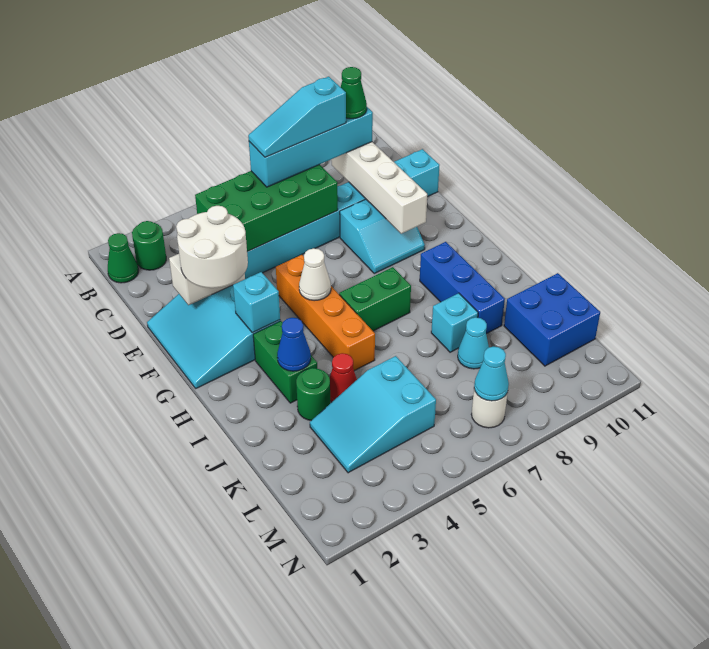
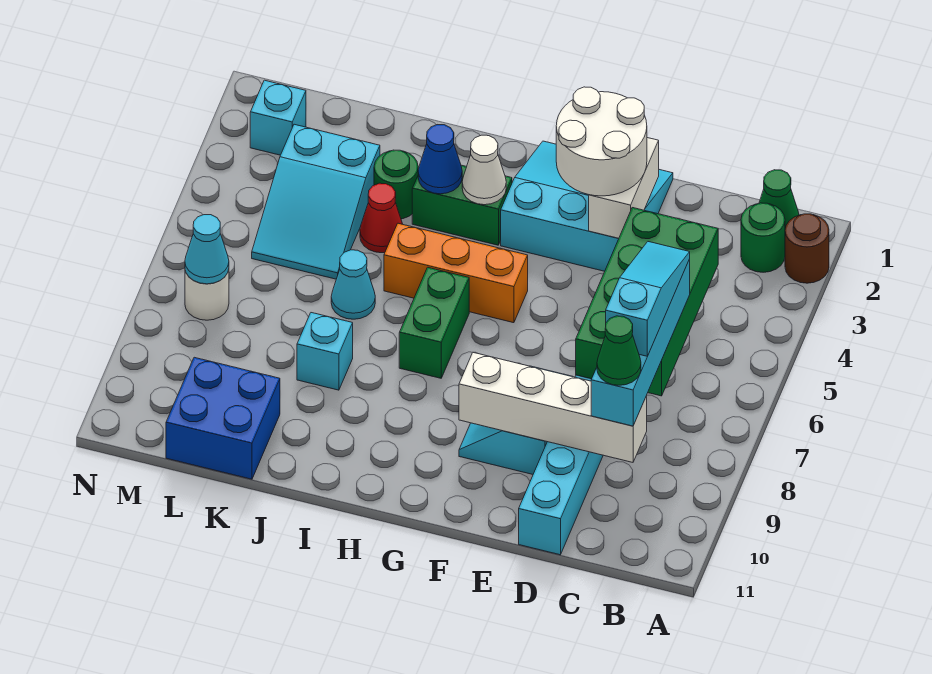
none -> brown 1x1 round brick [785,214,829,283]
orange 1x4 brick [276,255,375,371] -> orange 1x3 brick [384,223,528,323]
cyan 1x1 brick [233,272,280,333] -> cyan 1x1 brick moved to [250,80,306,155]
white 1x1 cone [299,248,331,301] -> white 1x1 cone moved to [462,135,506,205]
blue 1x3 brick [420,242,505,334] -> none
cyan 2x3 slope [310,356,436,473] -> cyan 2x3 slope turned to [252,124,380,279]
cyan 1x1 cone [458,317,489,369] -> cyan 1x1 cone moved to [331,250,375,319]

